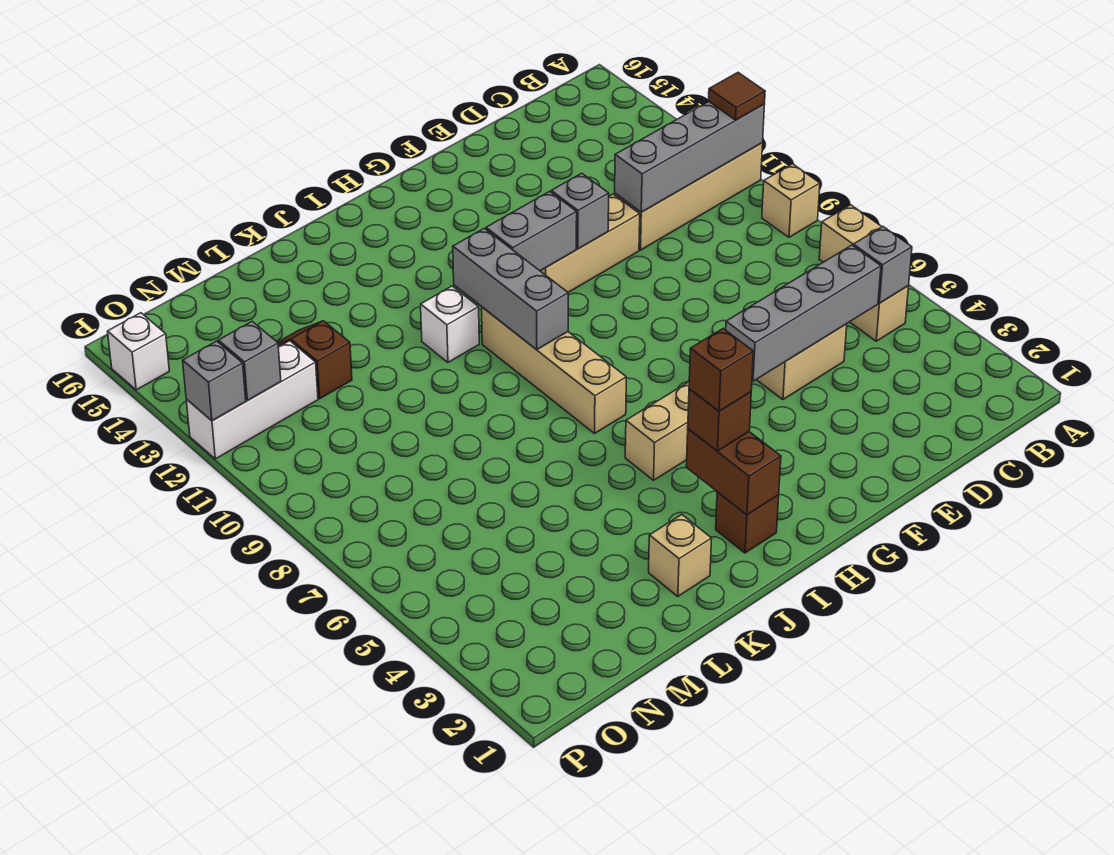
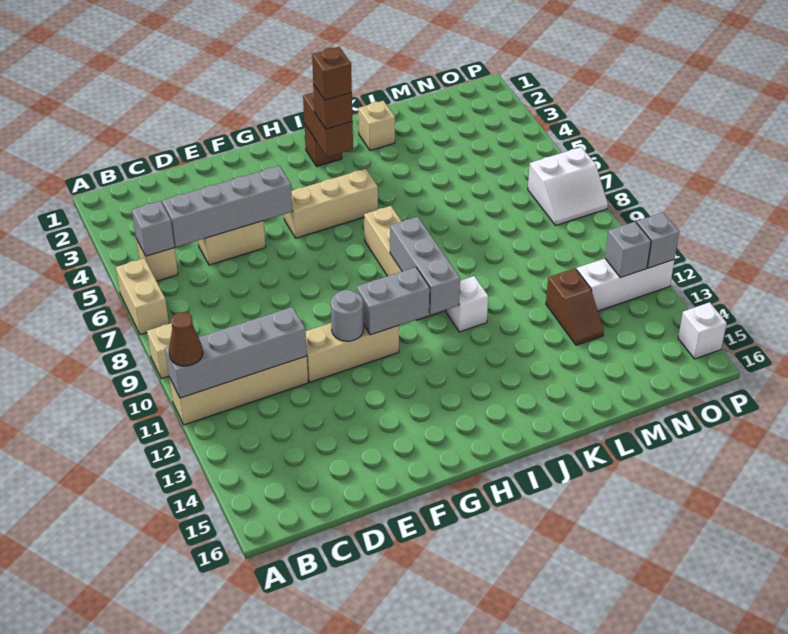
brown 1x1 tile [708,73,765,120] -> brown 1x1 cone [169,312,203,366]
grey 1x1 brick [551,173,609,249] -> grey 1x1 round brick [331,290,364,341]
none -> white 2x2 slope [528,147,608,225]

